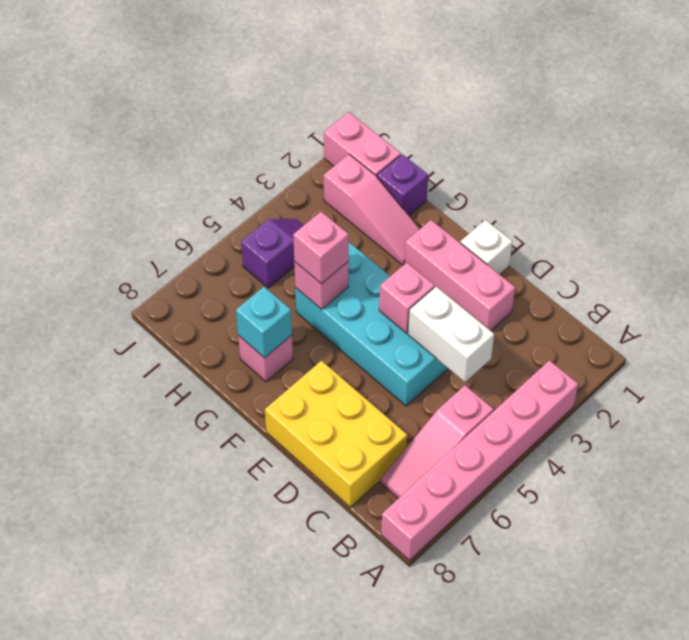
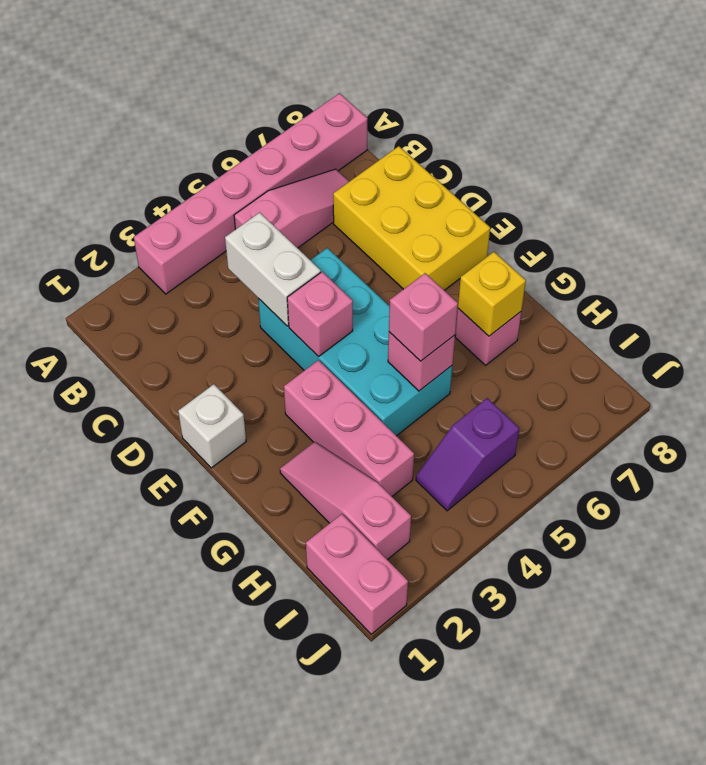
pink 1x3 brick [405,220,515,331] -> pink 1x3 brick moved to [284,360,414,496]
cyan 1x1 brick [236,287,292,358] -> yellow 1x1 brick [458,252,526,336]
purple 1x1 brick [377,154,428,216] -> none

